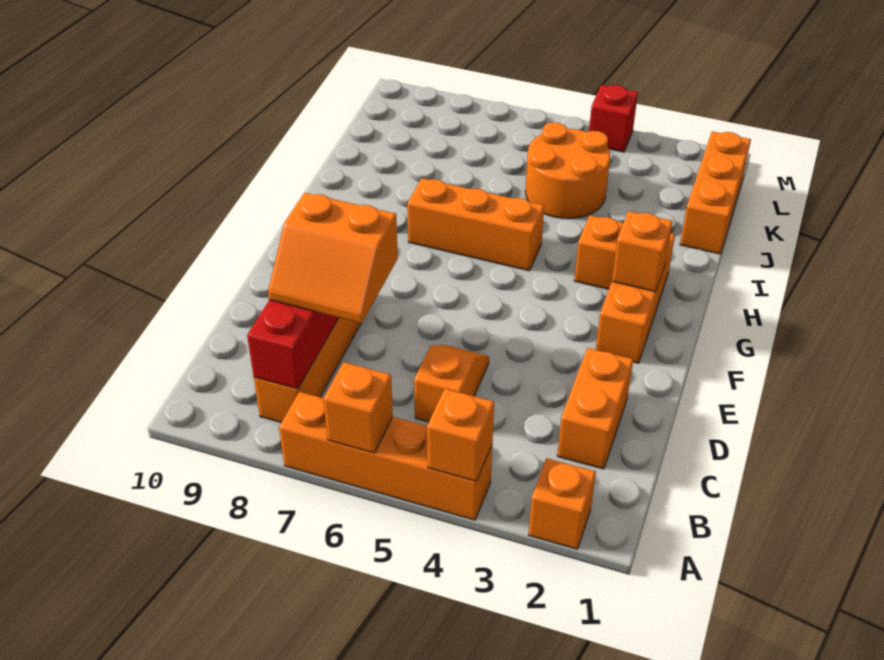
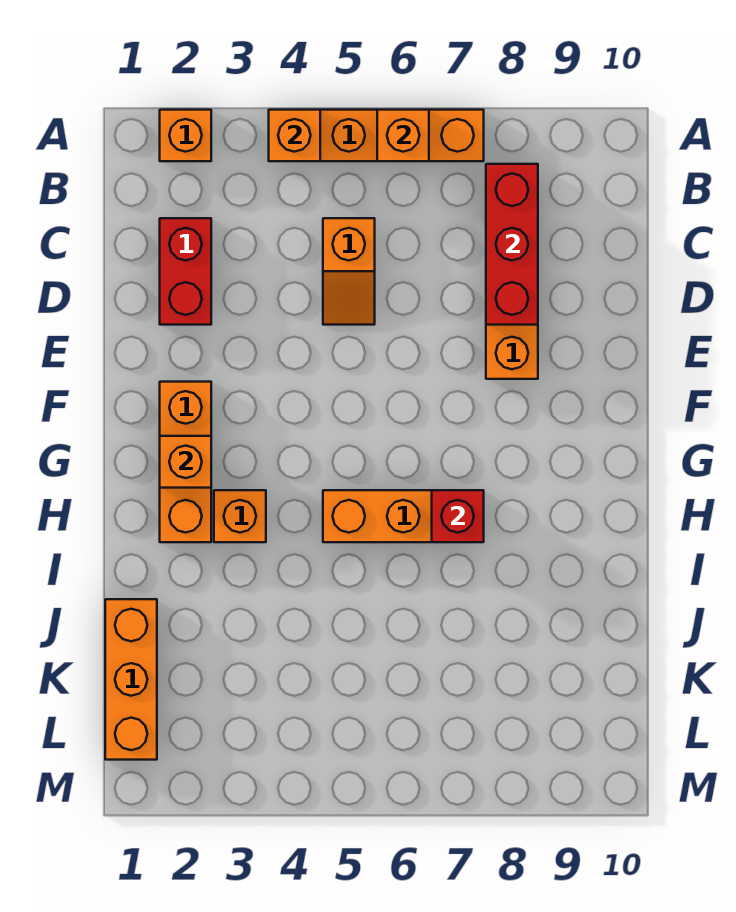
orange 1x2 brick [557,348,633,469] -> red 1x2 brick [160,218,211,325]
orange 2x2 slope [268,193,398,323] -> none
orange 2x2 round brick [525,123,610,219] -> none
red 1x1 brick [589,85,638,152] -> red 1x1 brick moved to [432,490,484,542]

